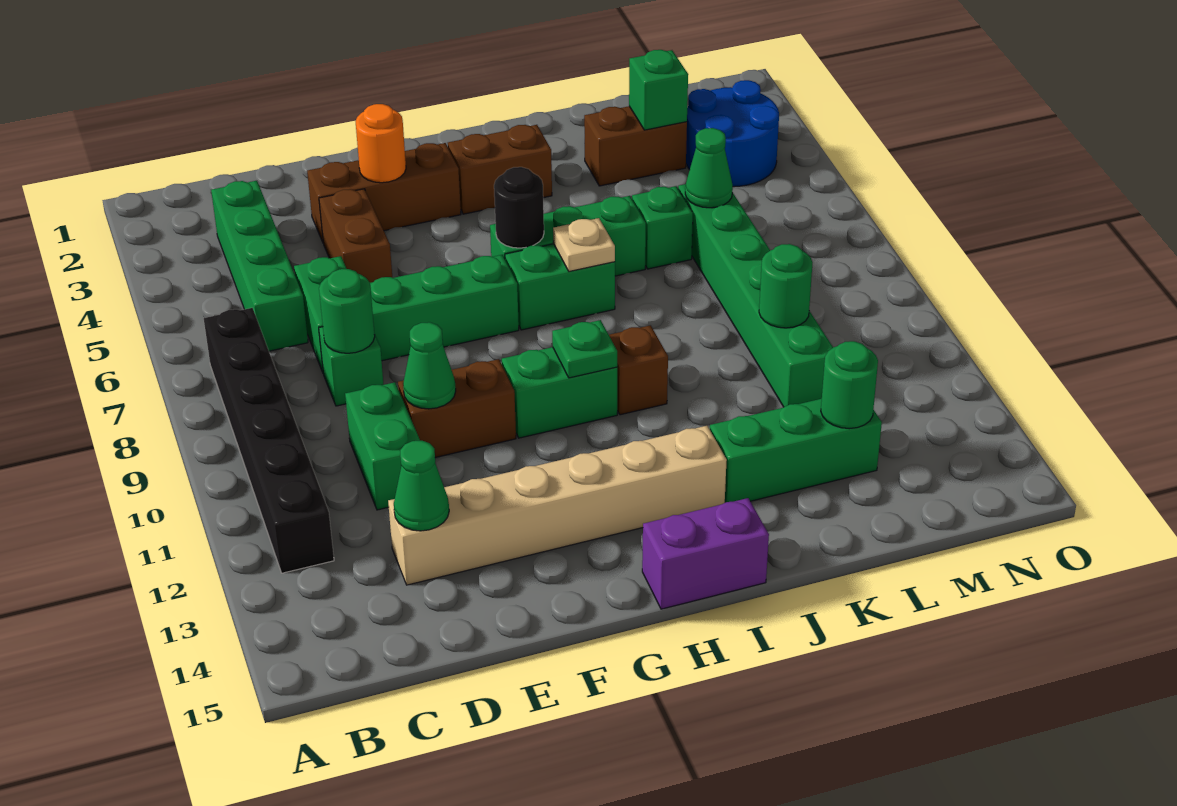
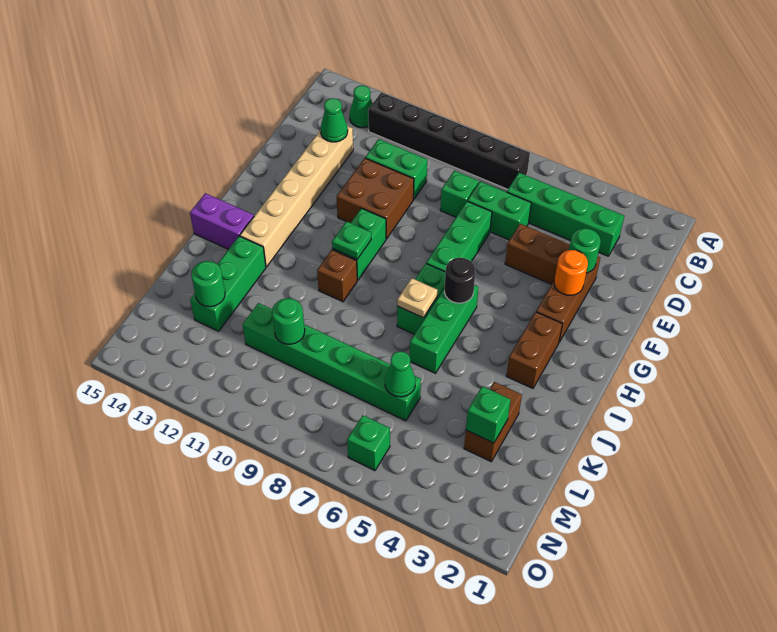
green 1x1 round brick [319,269,375,353] -> green 1x1 round brick moved to [569,228,601,273]
brown 1x2 brick [398,359,516,458] -> brown 2x2 brick [337,158,414,239]
green 1x1 cone [403,322,456,409] -> green 1x1 cone moved to [350,85,372,128]
purple 1x2 brick [642,498,769,609] -> purple 1x2 brick turned to [190,193,254,249]
green 1x1 brick [632,186,693,269] -> green 1x1 brick moved to [347,415,390,471]
blue 2x2 round brick [686,80,779,187] -> none

